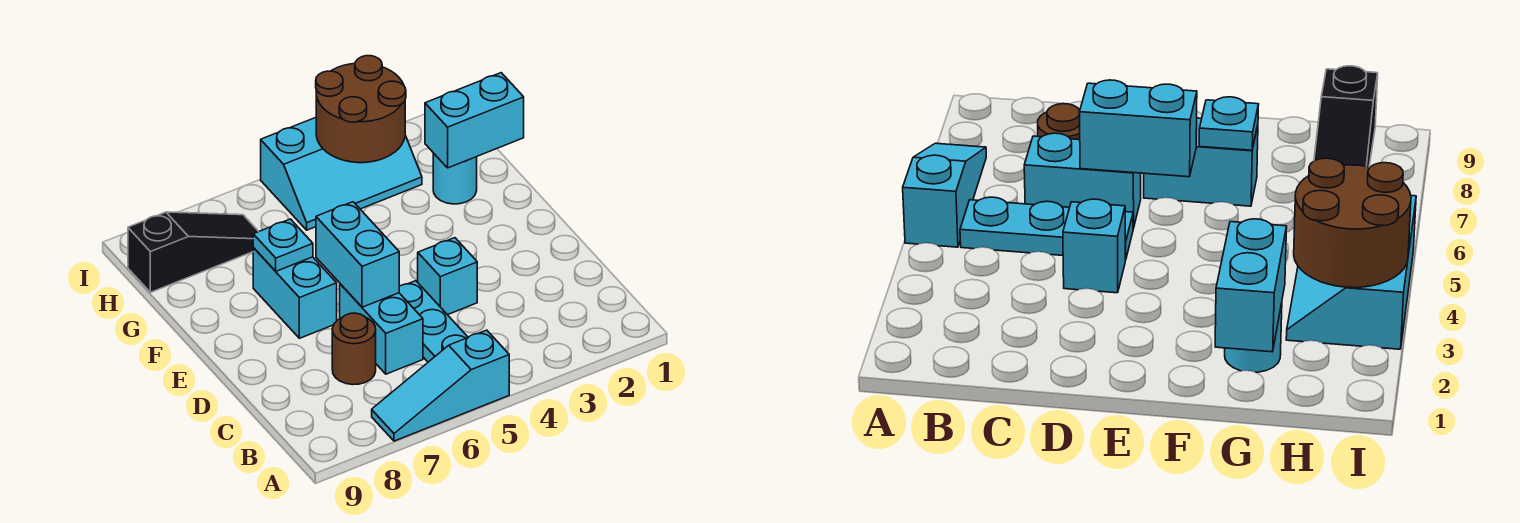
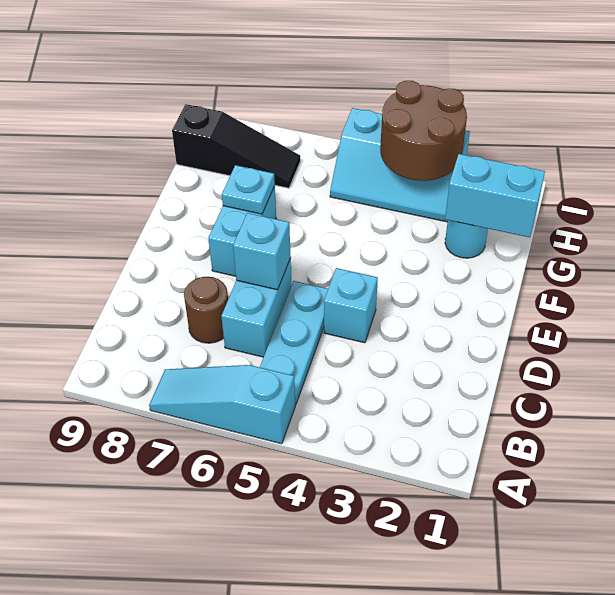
cyan 1x2 brick [316,202,399,307] -> cyan 1x1 brick [233,213,291,290]

